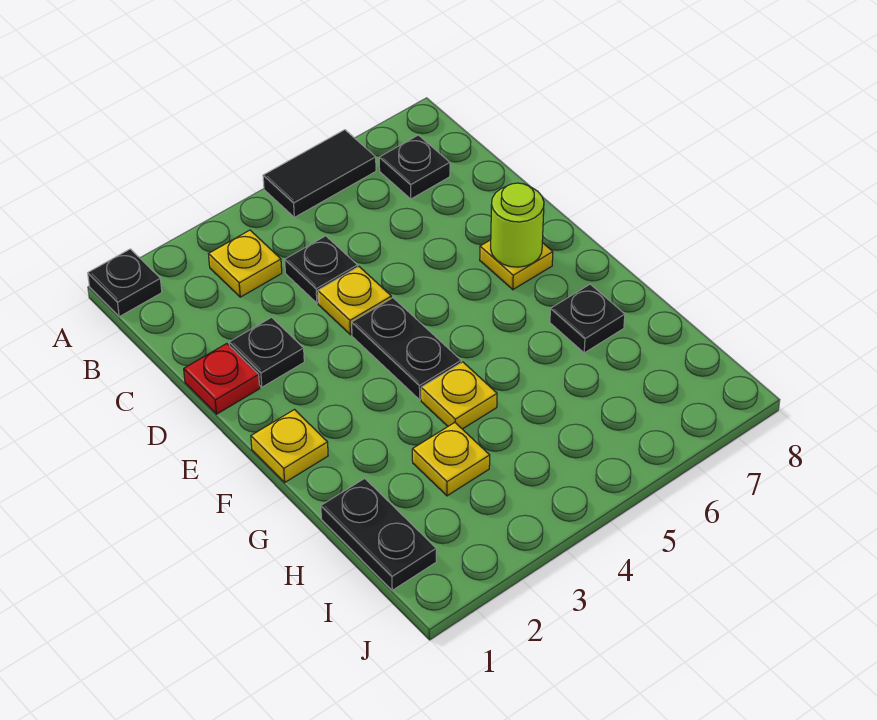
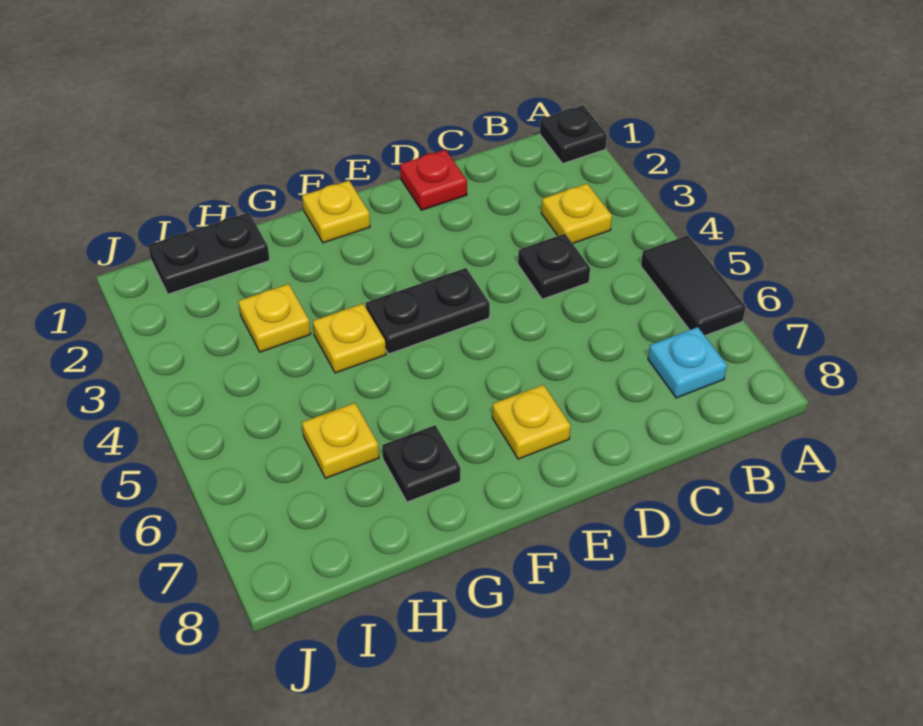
black 1x1 plate [379,135,450,199] -> cyan 1x1 plate [648,327,727,398]
black 1x1 plate [229,317,304,387] -> none
yellow 1x1 plate [318,267,391,335] -> yellow 1x1 plate moved to [302,403,379,478]
lime 1x1 round brick [491,183,544,267] -> none

